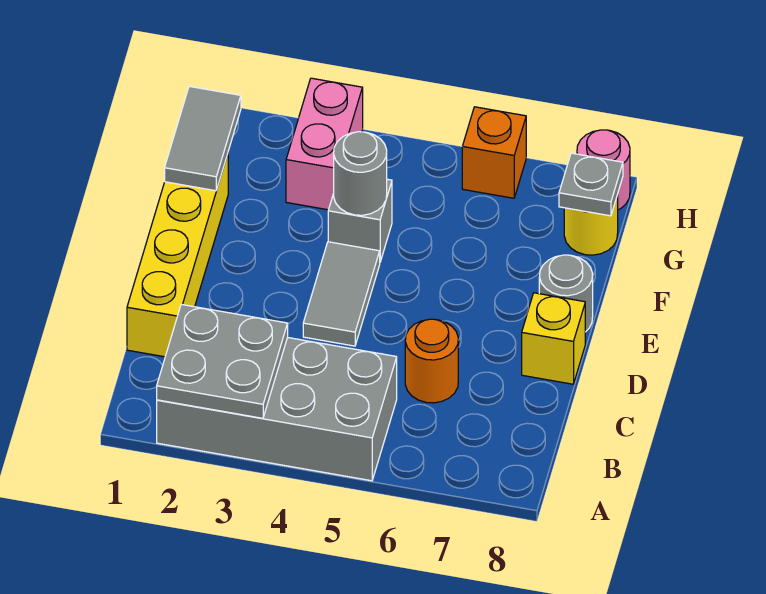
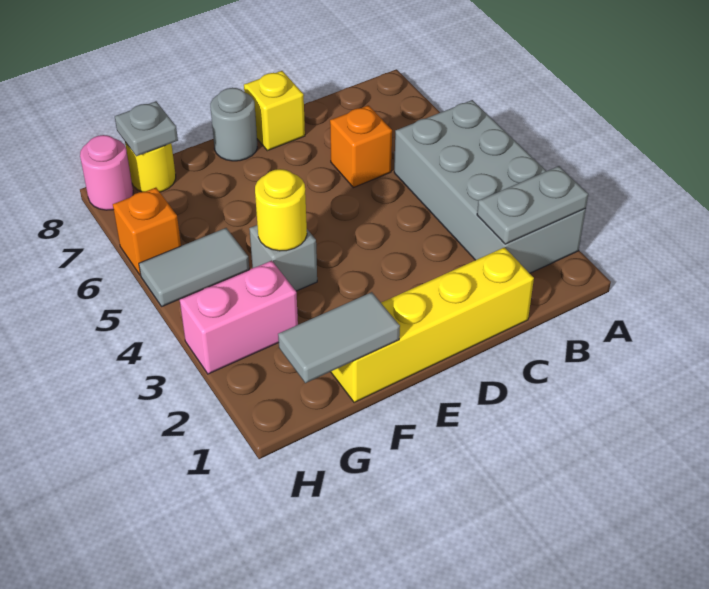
grey 2x2 plate [157,304,288,418] -> grey 1x2 plate [477,166,588,244]
orange 1x1 round brick [405,319,458,403] -> orange 1x1 brick [330,105,392,188]
grey 1x2 tile [303,242,380,346] -> grey 1x2 tile moved to [139,228,249,306]
grey 1x1 round brick [334,132,387,215] -> yellow 1x1 round brick [255,169,307,251]

